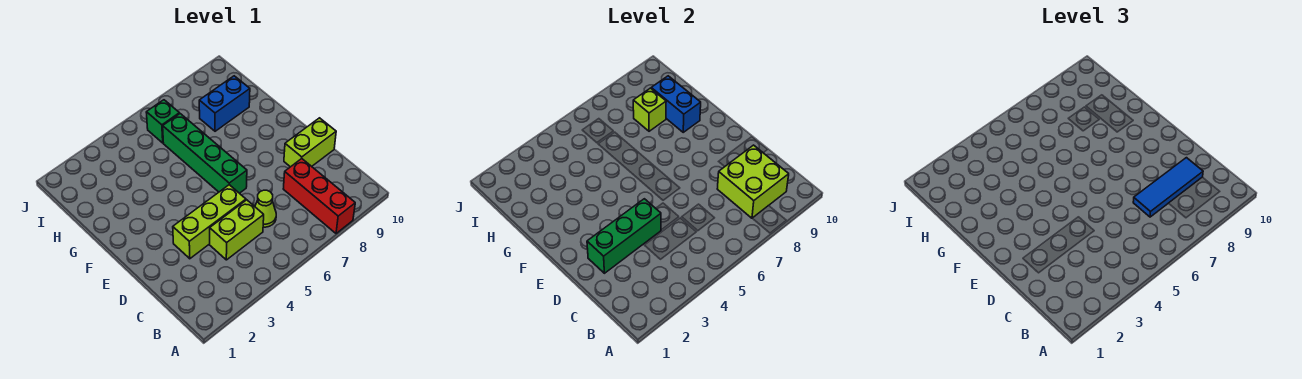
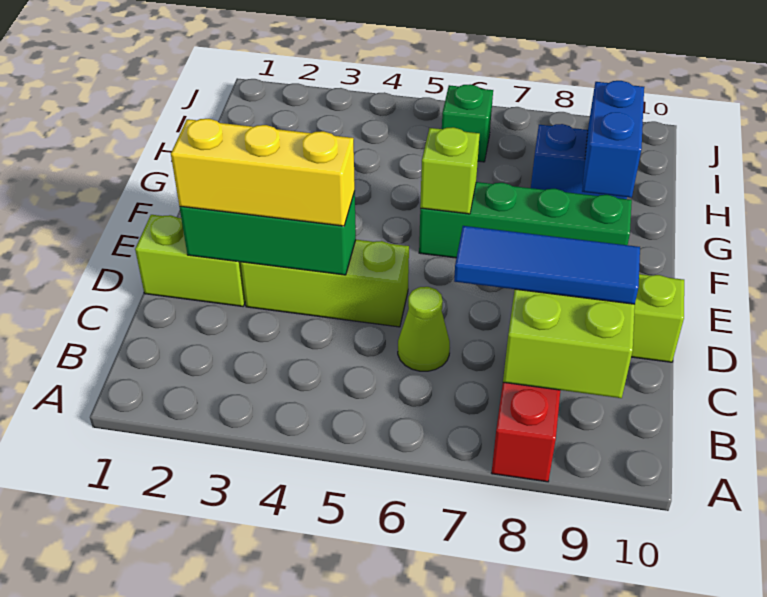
lime 1x2 brick [210,200,264,260] -> lime 1x2 brick moved to [135,215,245,306]
none -> yellow 1x3 brick [171,119,355,226]
green 1x4 brick [163,114,247,193] -> green 1x4 brick turned to [419,182,632,258]
lime 1x1 brick [633,88,666,131] -> lime 1x1 brick moved to [420,127,480,214]

